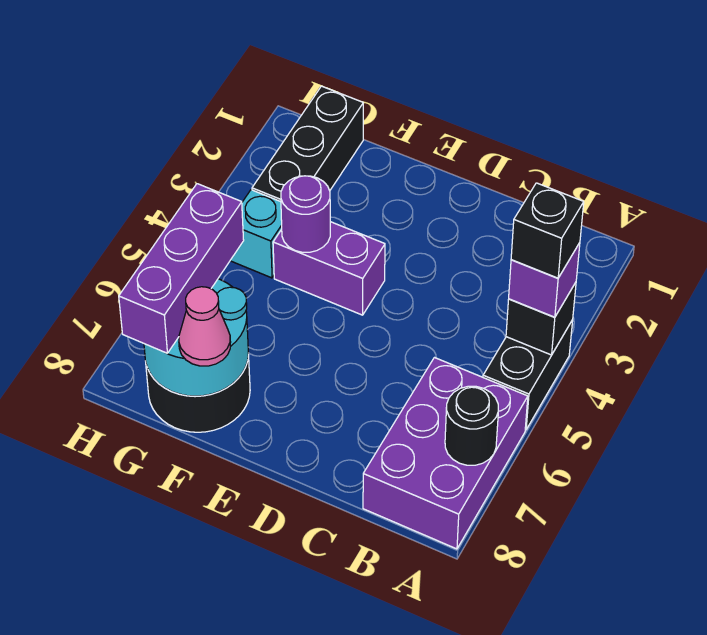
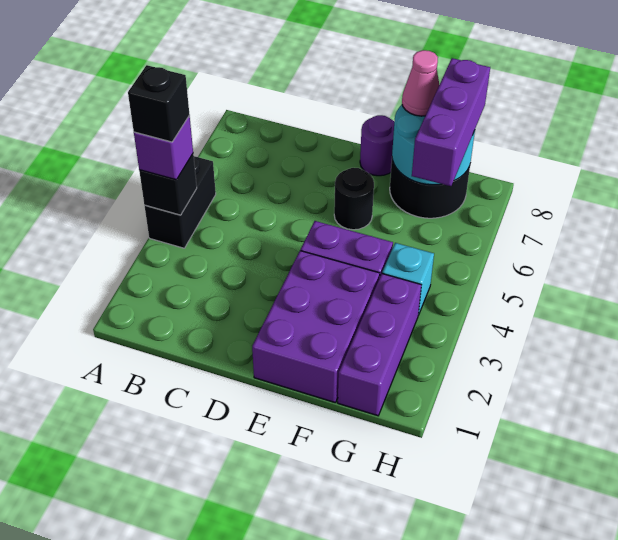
purple 2x3 brick [363,358,528,549] -> purple 2x3 brick moved to [252,251,380,403]
black 1x1 round brick [445,386,498,465] -> black 1x1 round brick moved to [334,168,374,230]
purple 1x1 round brick [281,176,330,252] -> purple 1x1 round brick moved to [360,115,394,176]
black 1x3 brick [252,86,363,202] -> purple 1x3 brick [338,274,421,416]

